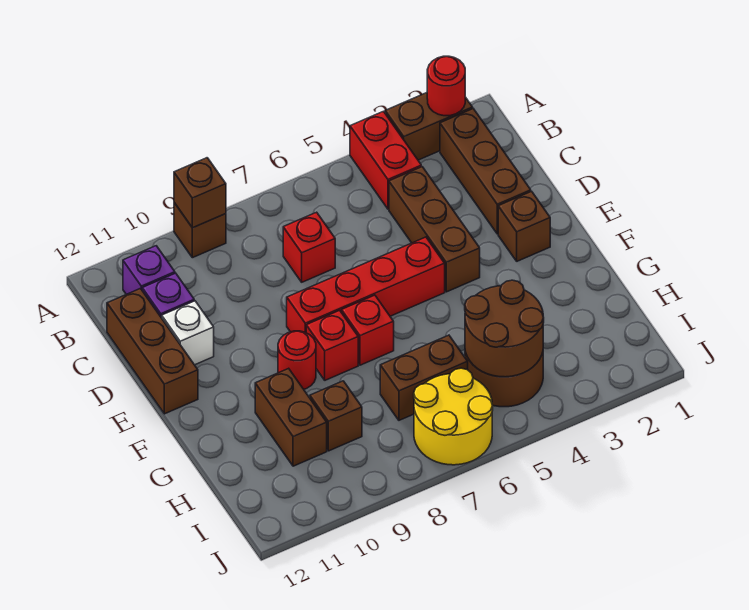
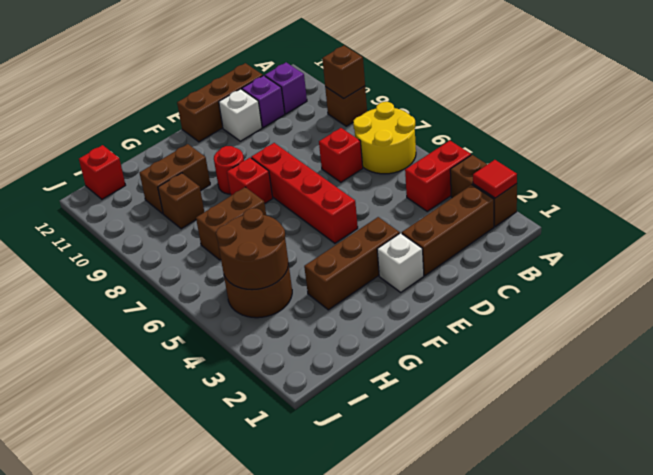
red 1x1 round brick [427,56,465,116] -> red 1x1 tile [473,160,517,198]
brown 1x3 brick [389,167,480,292] -> brown 1x3 brick moved to [304,217,400,310]
brown 1x1 brick [498,191,550,261] -> white 1x1 brick [377,233,424,292]
red 1x1 brick [341,295,394,365] -> red 1x1 brick moved to [79,145,125,199]
brown 1x2 brick [380,335,468,420] -> brown 1x2 brick turned to [196,187,266,260]
yellow 2x2 round brick [414,368,493,465] -> yellow 2x2 round brick moved to [353,102,416,174]

